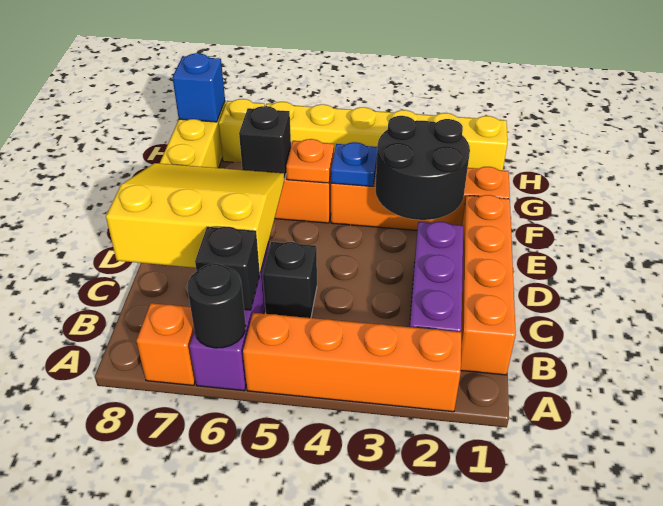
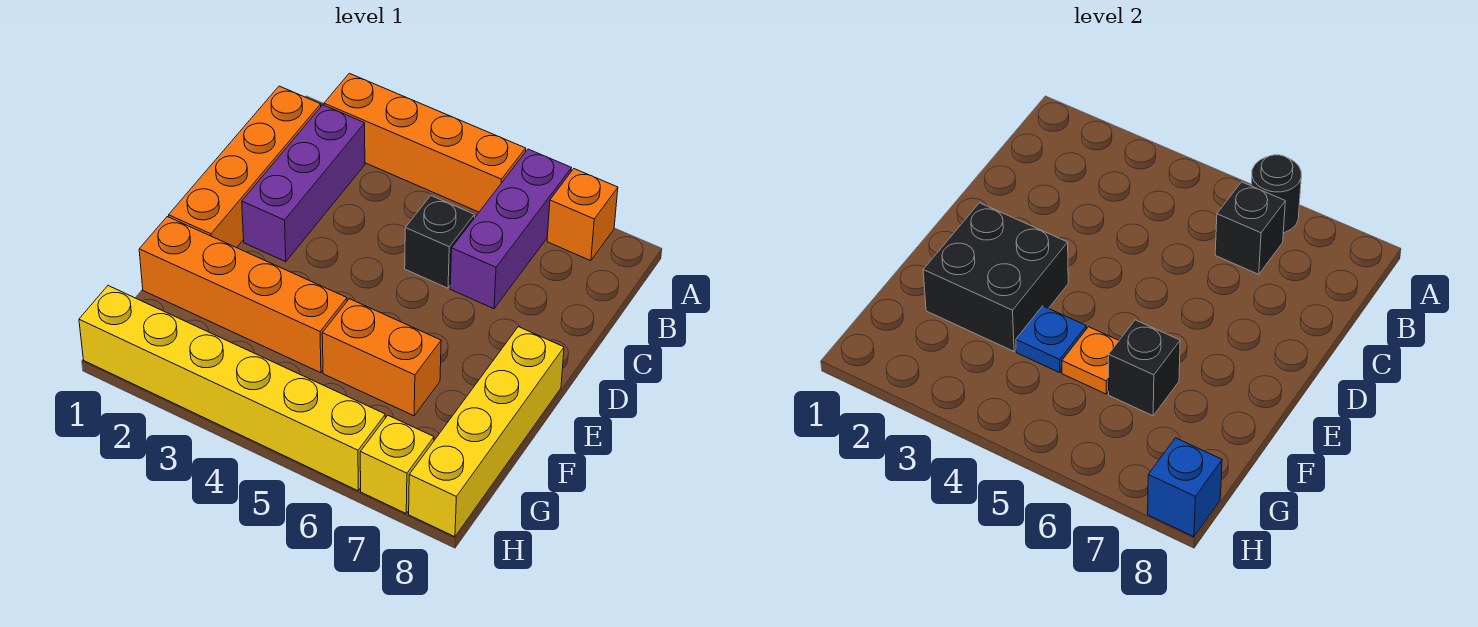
yellow 3x3 slope [106,163,284,272] -> none
black 2x2 round brick [376,116,470,220] -> black 2x2 brick [923,203,1068,351]

